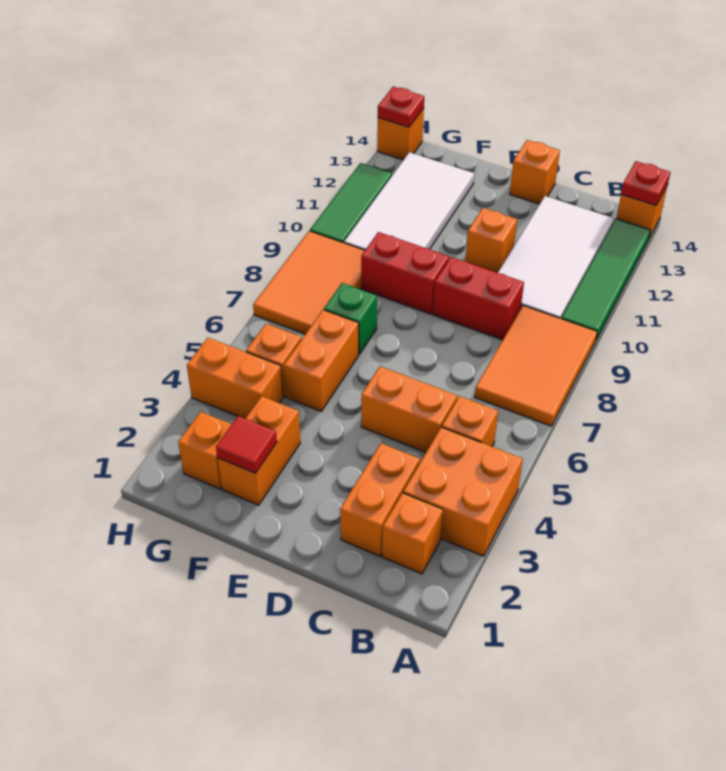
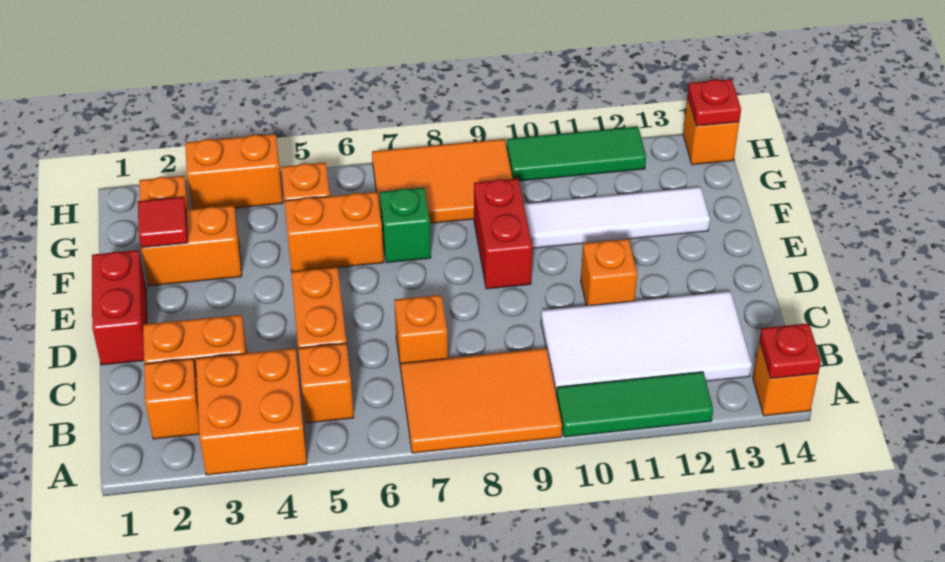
green 1x4 tile [561,219,650,340] -> green 1x3 tile [556,372,713,437]
red 1x2 brick [433,257,524,340] -> red 1x2 brick moved to [92,250,147,365]
orange 1x1 brick [510,140,560,204] -> orange 1x1 brick moved to [394,295,448,369]
white 2x4 tile [344,152,474,250] -> white 1x4 tile [524,187,710,248]
orange 1x2 brick [187,338,283,418] -> orange 1x2 brick turned to [185,134,283,209]

